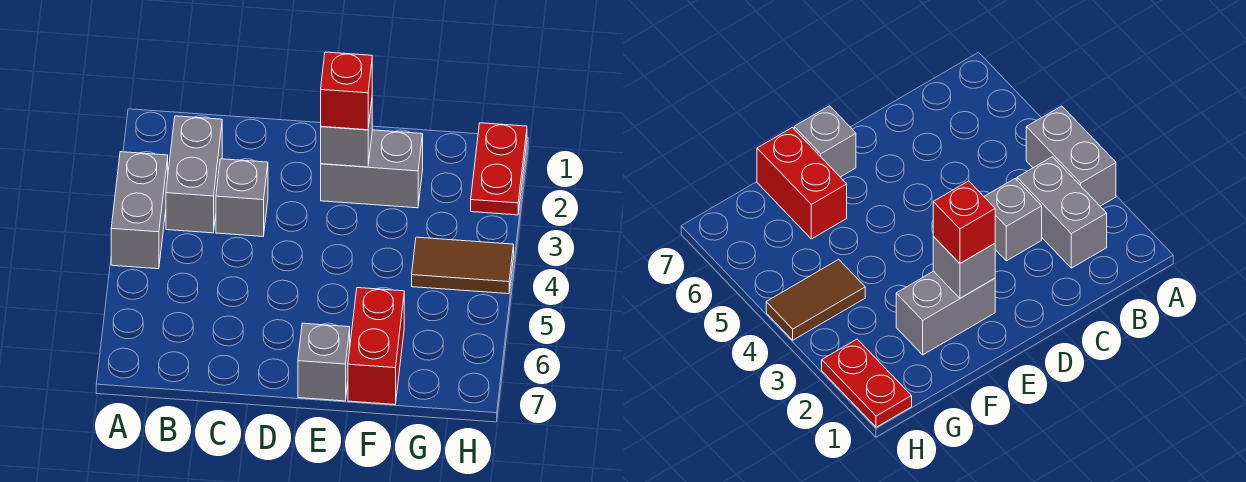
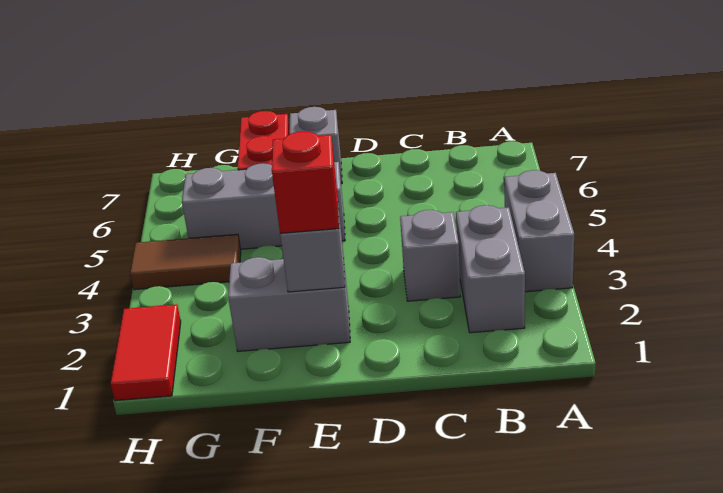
none -> grey 1x3 brick [182,162,345,249]
red 1x2 plate [471,123,527,215] -> red 1x2 tile [111,305,181,401]

